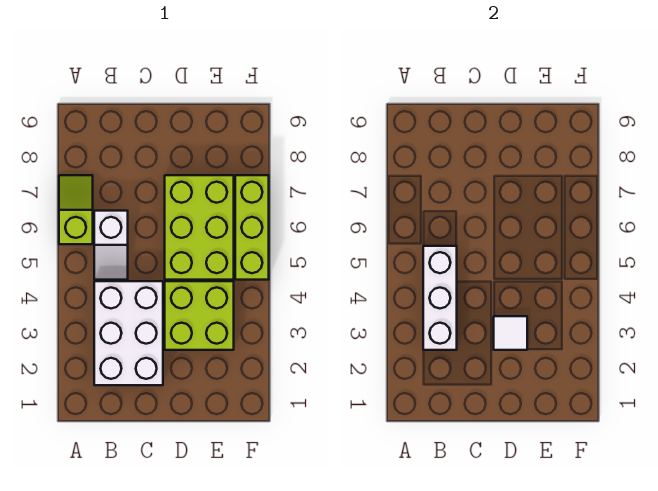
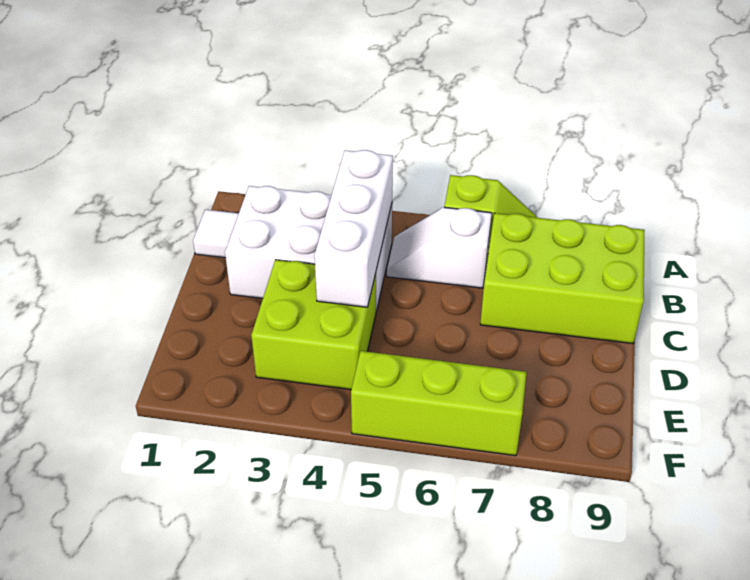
white 1x3 brick [423,246,457,350] -> white 1x3 brick turned to [314,150,393,307]
white 1x1 tile [494,316,527,350] -> white 1x1 tile moved to [193,210,239,258]
lime 2x3 brick [165,175,234,280] -> lime 2x3 brick moved to [480,213,645,344]

